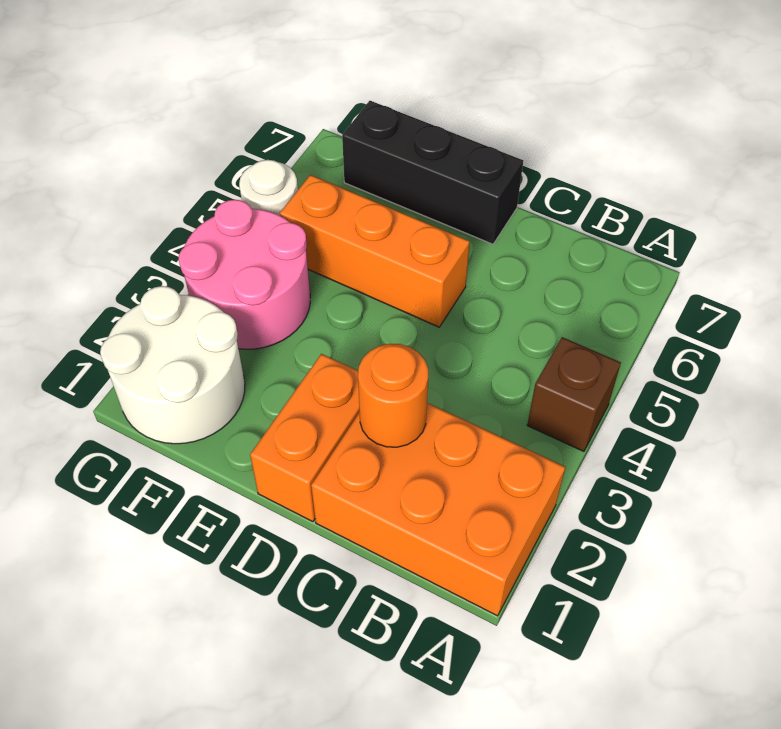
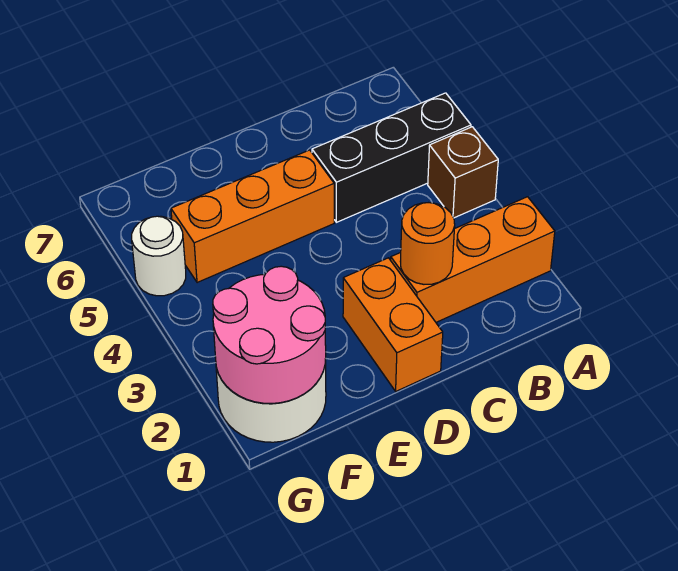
orange 2x3 brick [311,403,565,616] -> orange 1x3 brick [391,197,555,322]
black 1x3 brick [342,101,523,244] -> black 1x3 brick moved to [312,93,471,222]
pink 2x2 round brick [179,200,310,349] -> pink 2x2 round brick moved to [213,266,326,404]

